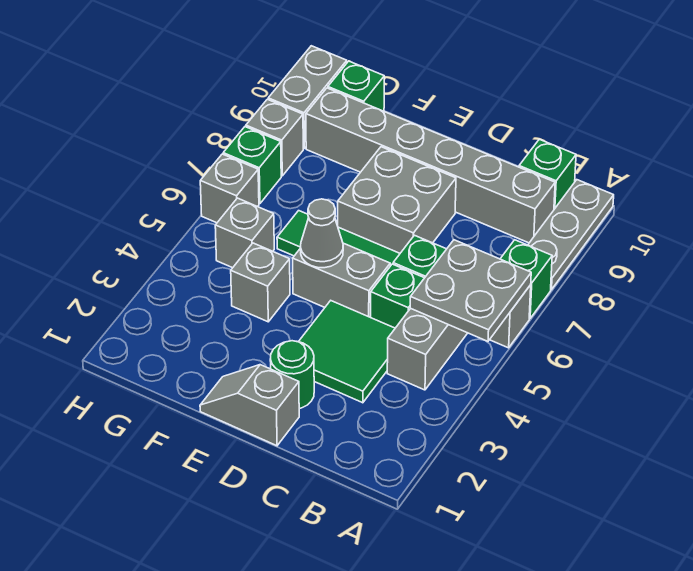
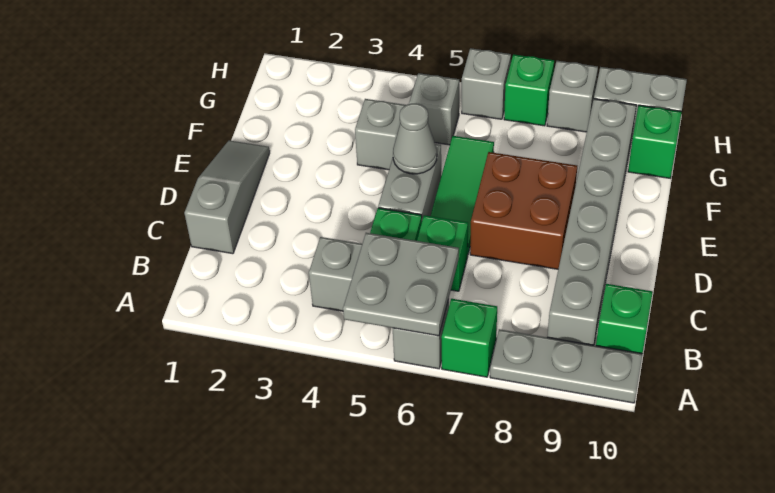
green 2x2 tile [299,301,395,403] -> none
grey 1x2 slope [200,365,299,446] -> grey 1x3 slope [184,140,270,254]
green 1x1 round brick [270,341,314,408] -> none
grey 2x2 brick [338,147,456,253] -> brown 2x2 brick [470,152,577,269]

